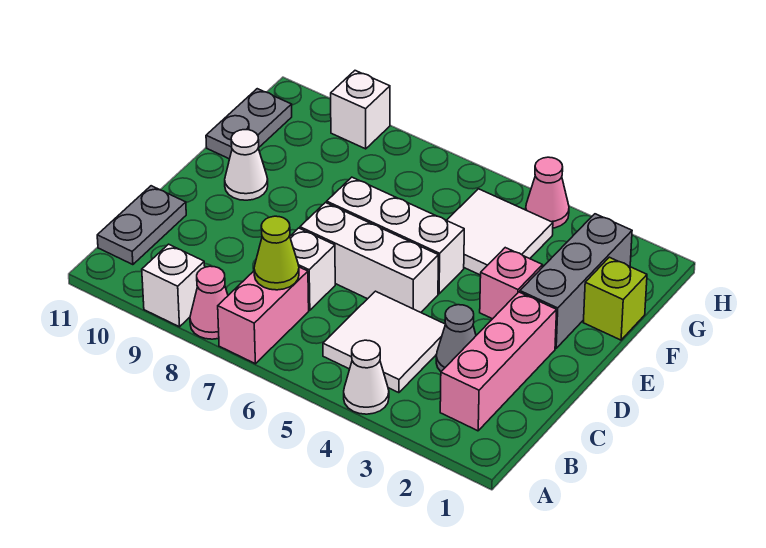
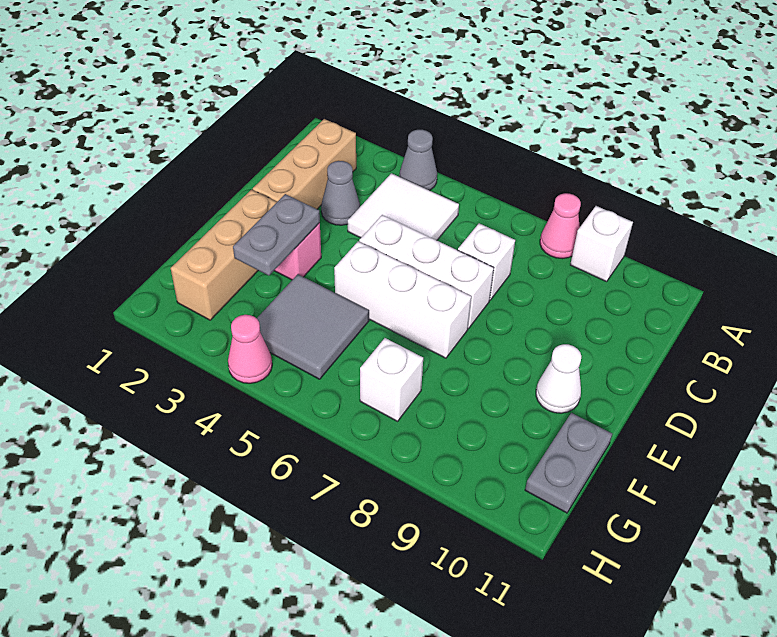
white 1x1 cone [344,340,389,414] -> grey 1x1 cone [399,130,437,190]
pink 1x2 brick [218,267,309,364] -> none
pink 1x3 brick [440,292,557,431] -> tan 1x3 brick [253,119,356,209]
lime 1x1 cone [254,216,299,290] -> none
grey 1x2 plate [97,186,186,265] -> grey 1x2 plate moved to [233,194,320,276]
grey 1x3 brick [520,214,632,348] -> tan 1x3 brick [171,190,277,320]
lime 1x1 brick [583,257,647,340] -> none
white 2x2 tile [447,189,553,275] -> grey 2x2 tile [257,274,369,379]
white 1x1 brick [331,71,390,149] -> white 1x1 brick moved to [360,338,423,421]

